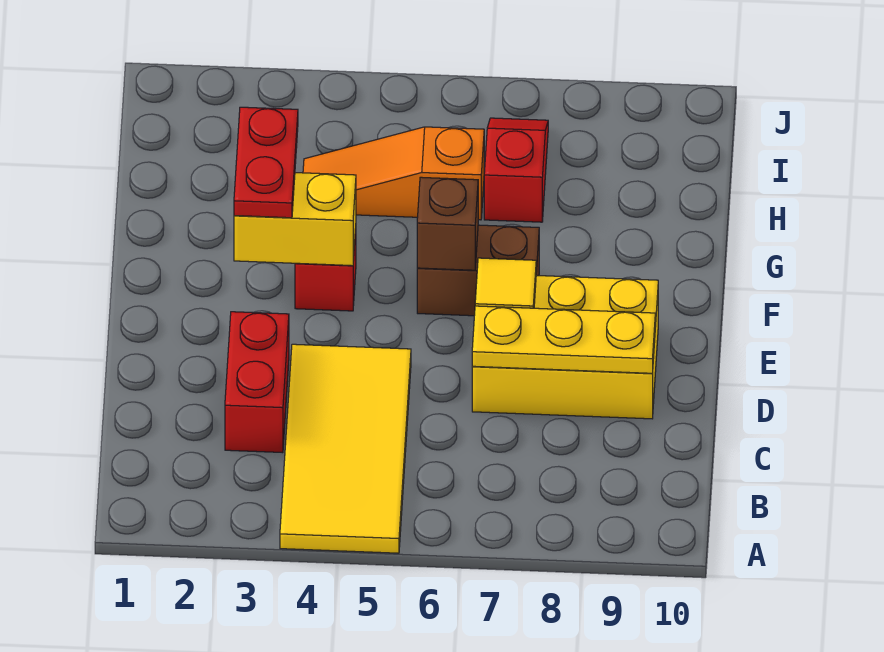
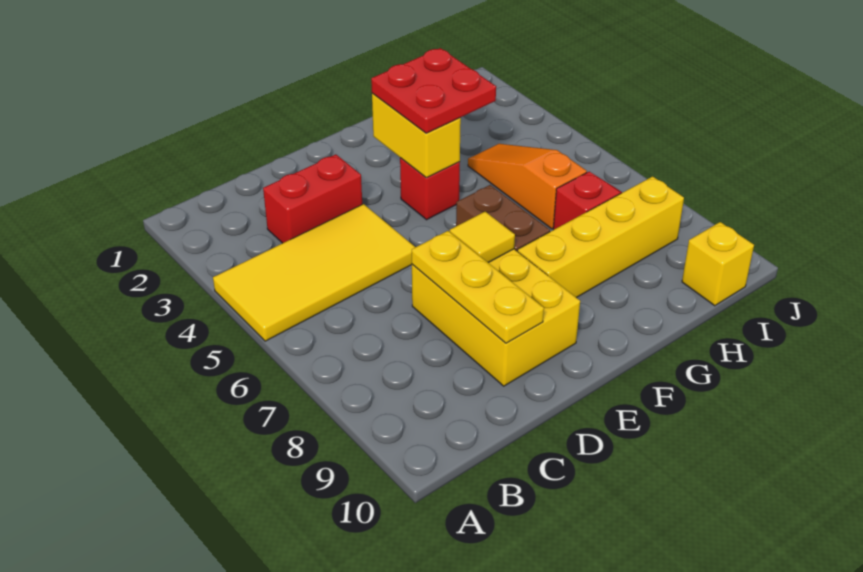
red 1x2 plate [234,107,298,218] -> red 2x2 plate [371,48,496,133]
brown 1x1 brick [417,177,478,270] -> none
none -> yellow 1x4 brick [517,176,684,298]
none -> yellow 1x1 brick [682,222,754,306]

